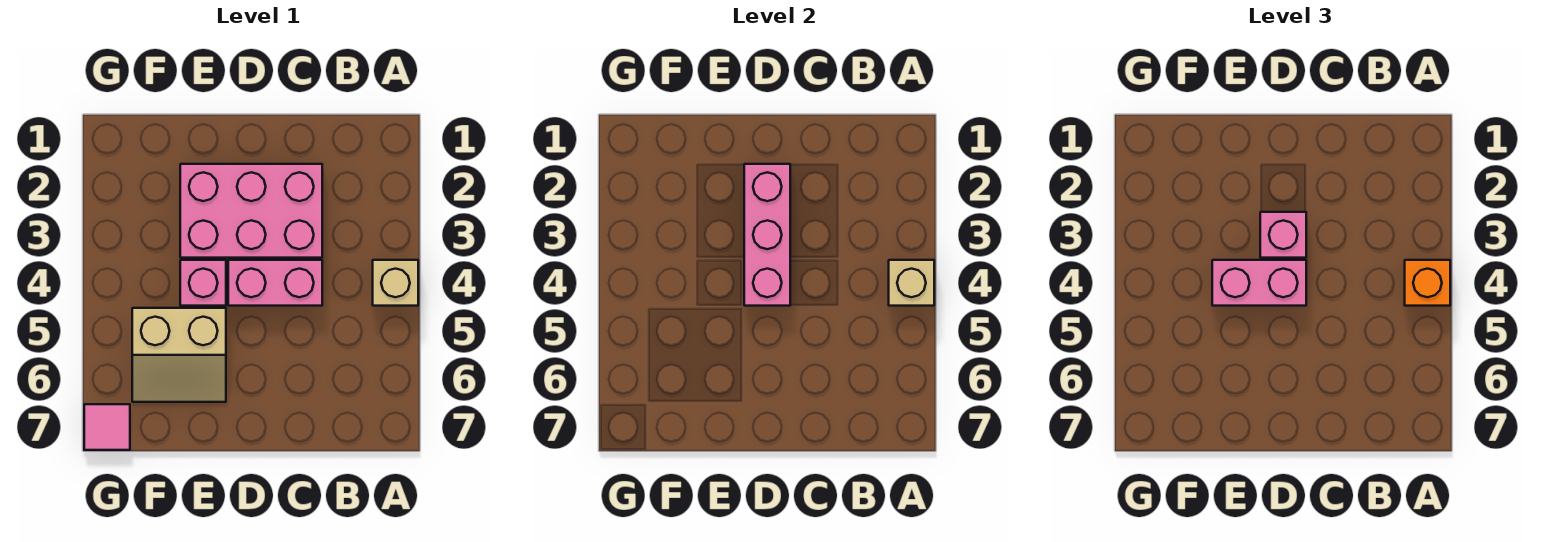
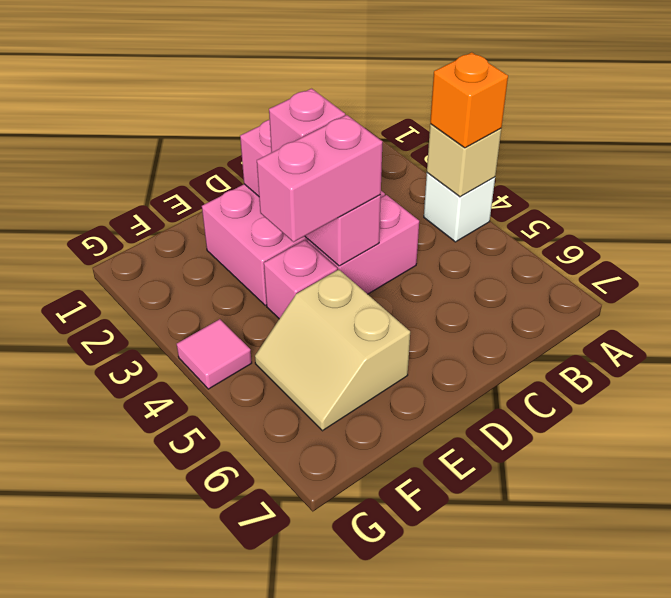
tan 1x1 brick [373,260,418,306] -> white 1x1 brick [424,173,495,242]
tan 2x2 slope [132,308,226,402] -> tan 2x2 slope turned to [255,270,410,431]
pink 1x1 tile [84,404,130,450] -> pink 1x1 tile moved to [177,319,252,389]

